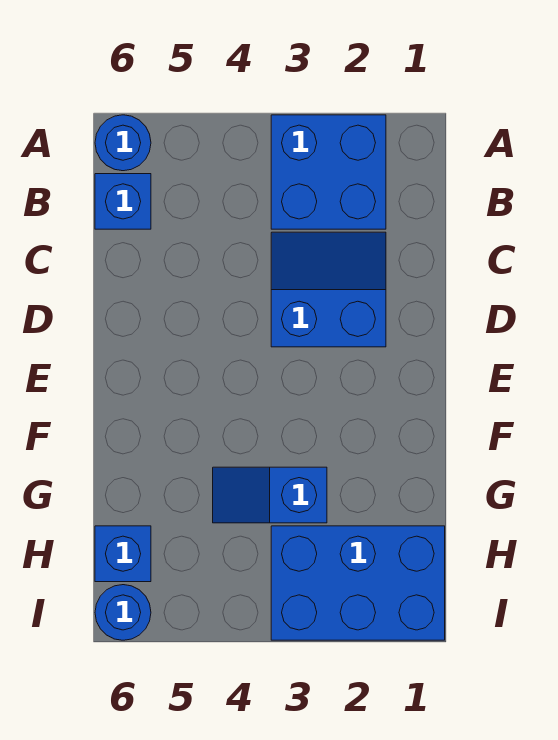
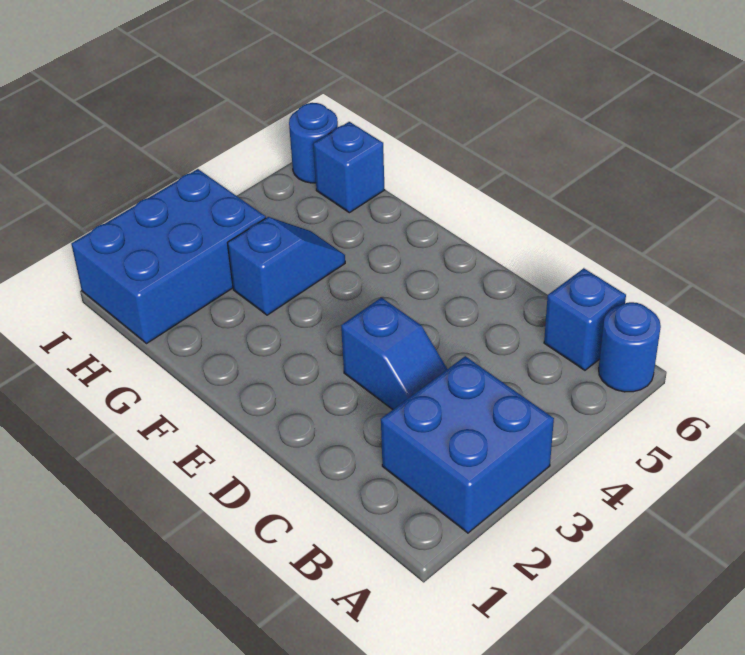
blue 2x2 slope [271,232,386,347] -> blue 1x2 slope [341,298,447,410]

